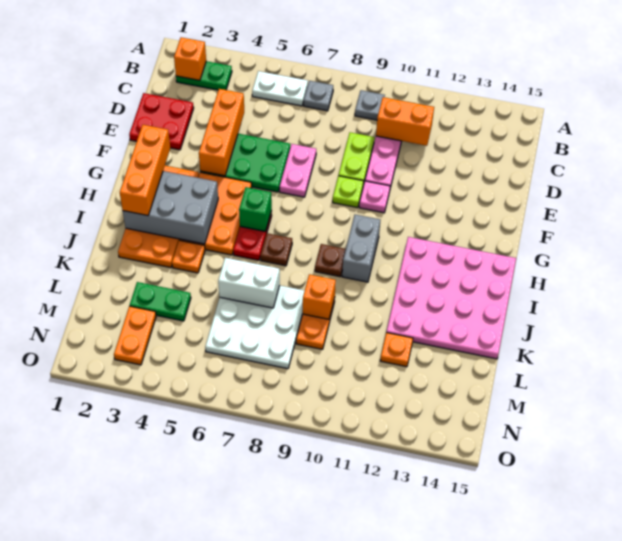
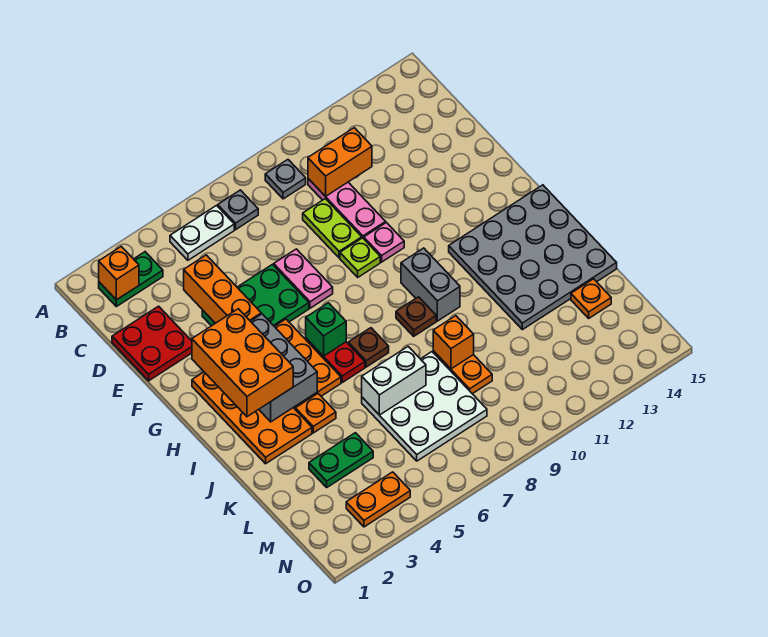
orange 1x3 brick [120,125,170,216] -> orange 2x3 brick [192,309,293,417]
grey 2x3 brick [123,171,218,244] -> grey 2x3 brick turned to [251,314,317,422]
pink 4x4 plate [386,237,516,359] -> grey 4x4 plate [449,185,617,330]
orange 1x1 plate [380,333,413,367] -> orange 1x1 plate moved to [571,279,611,318]
orange 1x2 plate [114,306,156,365] -> orange 1x2 plate turned to [346,472,410,527]

